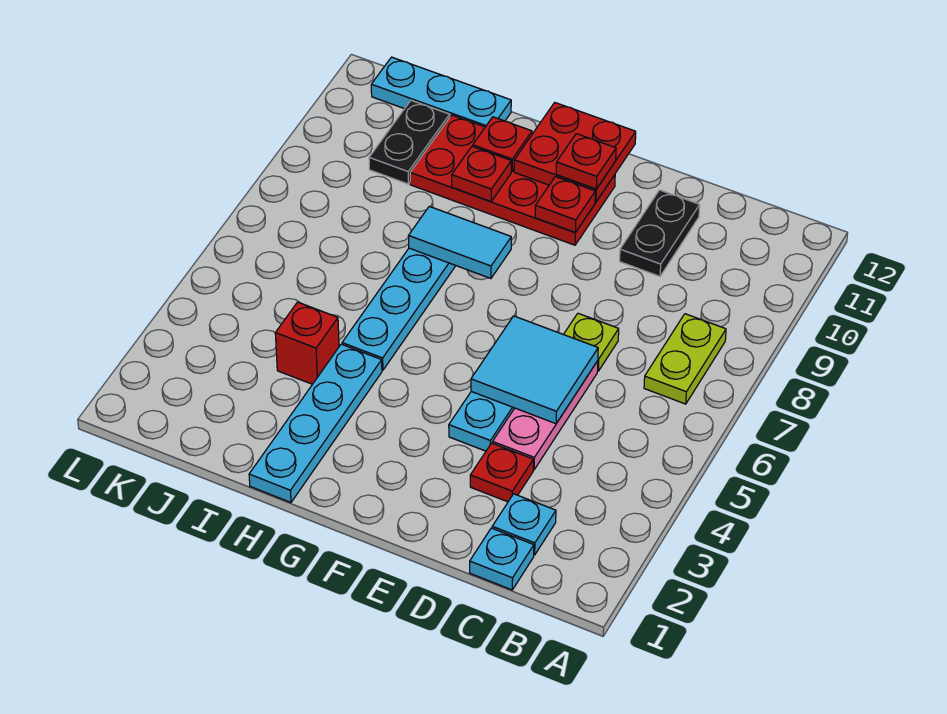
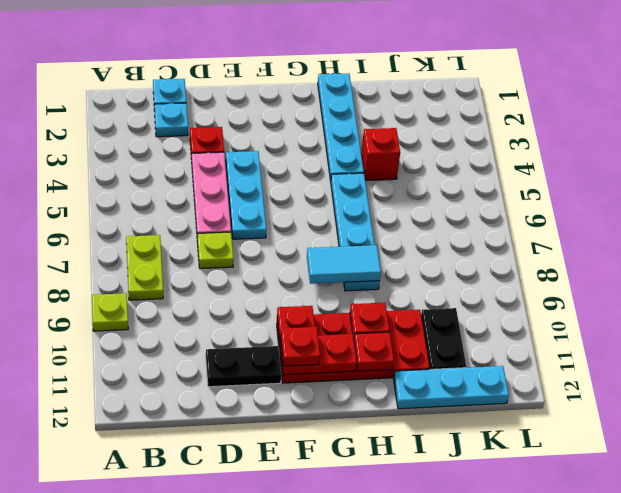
none -> lime 1x1 plate [92,293,128,331]
cyan 2x2 tile [471,316,598,424] -> none
black 1x2 plate [620,190,700,276] -> black 1x2 plate turned to [206,346,281,387]
red 2x2 plate [514,103,636,202] -> red 1x2 plate [280,334,357,375]

